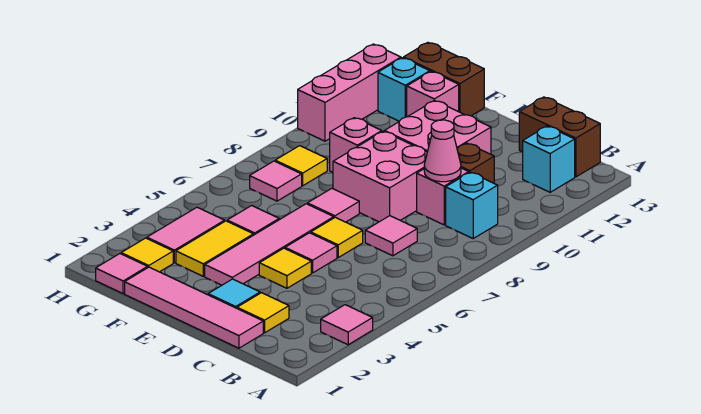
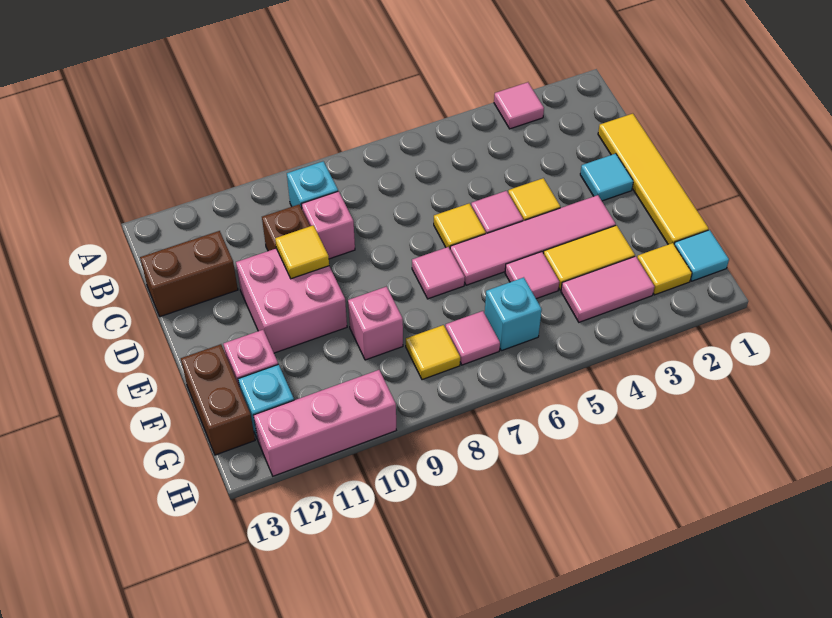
cyan 1x1 brick [523,126,575,192] -> cyan 1x1 brick moved to [485,277,542,351]
brown 1x2 brick [519,97,600,177] -> brown 1x2 brick turned to [140,231,238,317]
pink 1x4 tile [125,267,263,348] -> yellow 1x4 tile [598,114,709,244]
yellow 1x1 tile [237,293,289,333] -> yellow 1x1 tile moved to [275,225,329,279]
pink 1x1 tile [365,216,417,256] -> none
pink 1x1 cone [424,120,461,182] -> none
pink 2x2 brick [333,131,427,222] -> none
pink 1x1 tile [96,254,148,294] -> cyan 1x1 tile [674,230,729,281]

